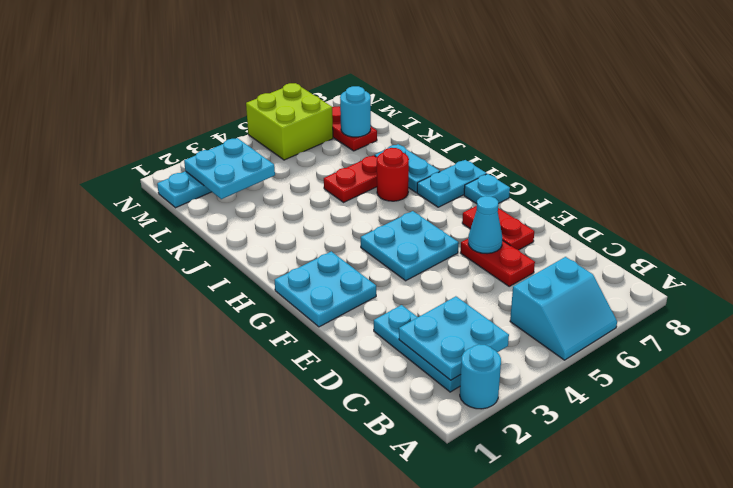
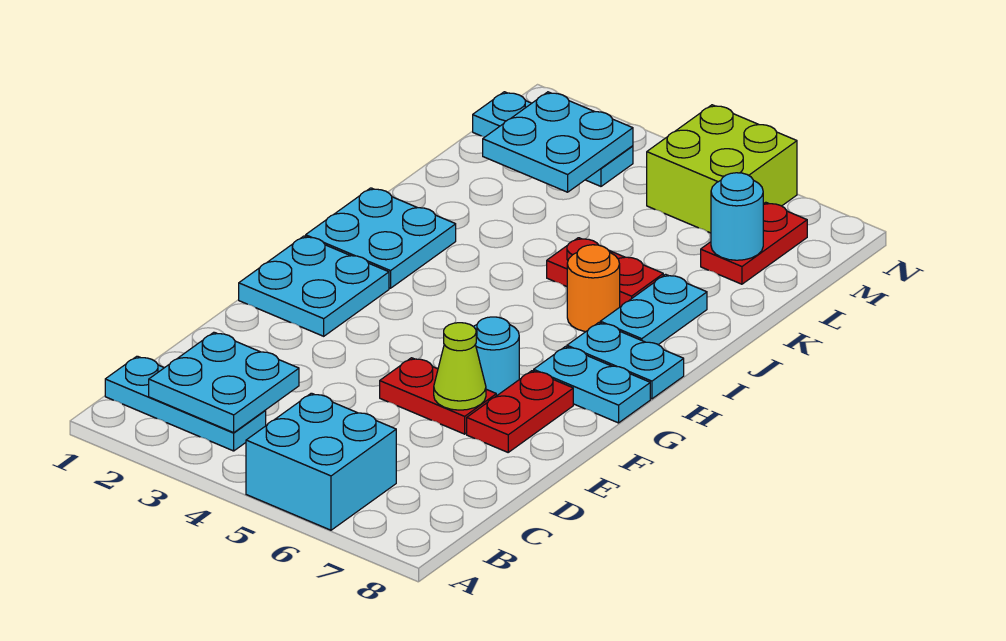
cyan 1x1 round brick [460,344,501,409] -> cyan 1x1 round brick moved to [473,317,519,396]
cyan 2x2 slope [510,257,617,360] -> cyan 2x2 brick [246,393,396,530]
cyan 1x3 plate [374,305,461,392] -> cyan 1x3 plate turned to [105,356,266,451]
red 1x2 plate [461,239,535,286] -> red 1x2 plate turned to [380,358,496,434]
cyan 1x1 cone [468,196,502,254] -> lime 1x1 cone [434,323,486,410]
cyan 2x2 plate [361,211,459,281] -> cyan 2x2 plate moved to [306,188,456,288]
cyan 1x1 plate [464,174,510,204] -> cyan 1x2 plate [534,347,650,423]
red 1x1 round brick [377,148,409,201] -> orange 1x1 round brick [567,245,620,332]

